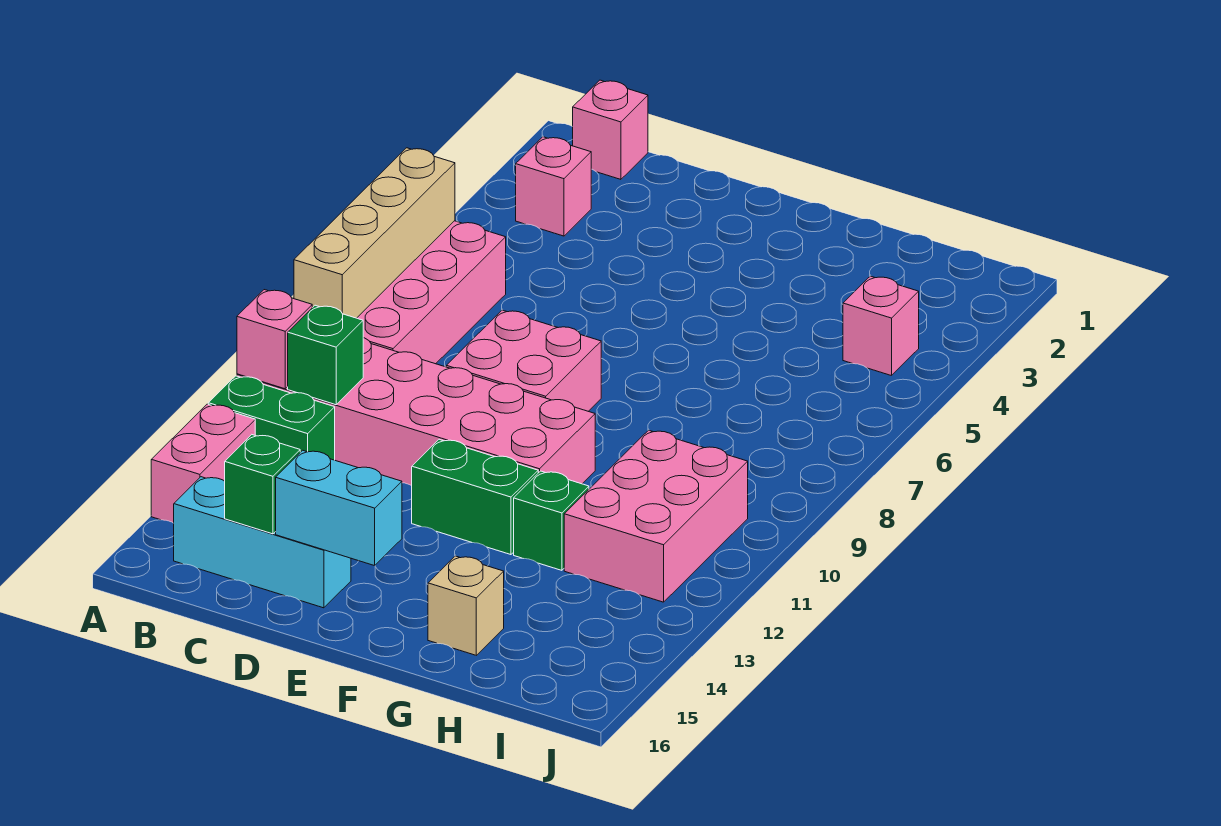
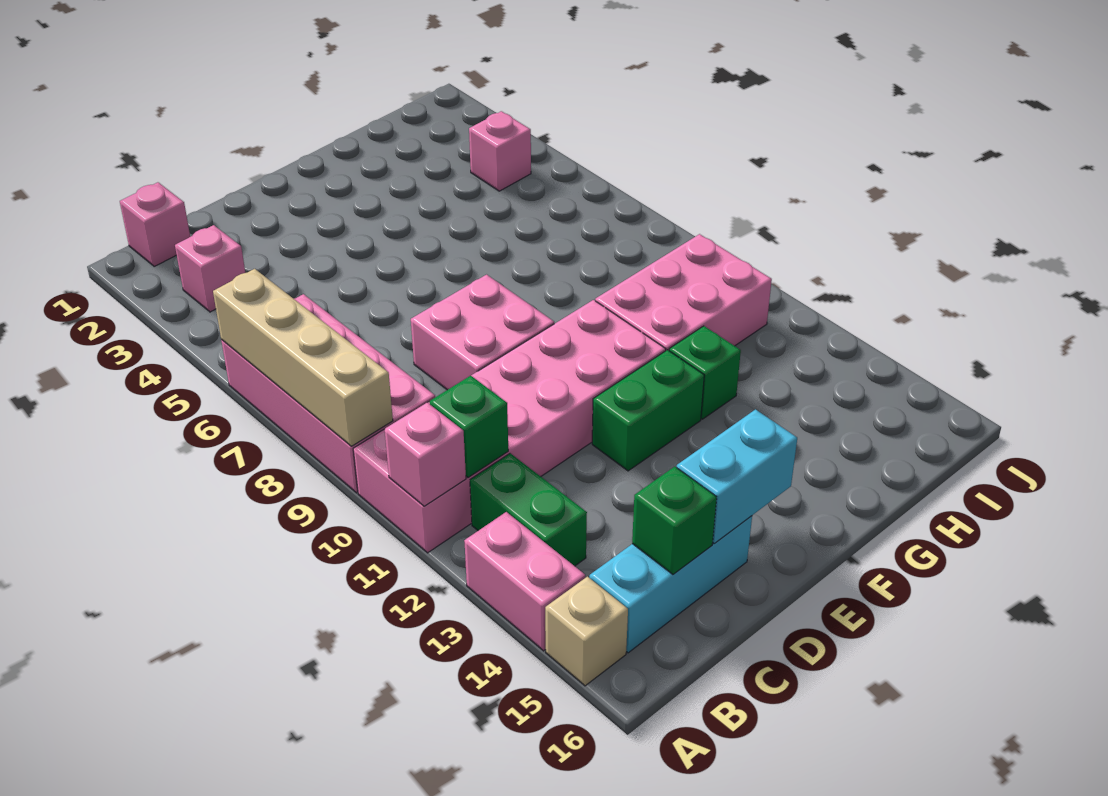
green 1x2 brick [208,376,335,460] -> green 1x2 brick turned to [470,453,587,566]
tan 1x1 brick [428,556,504,655] -> tan 1x1 brick moved to [545,577,628,686]
pink 2x3 brick [564,430,748,602] -> pink 2x3 brick turned to [595,234,772,350]

